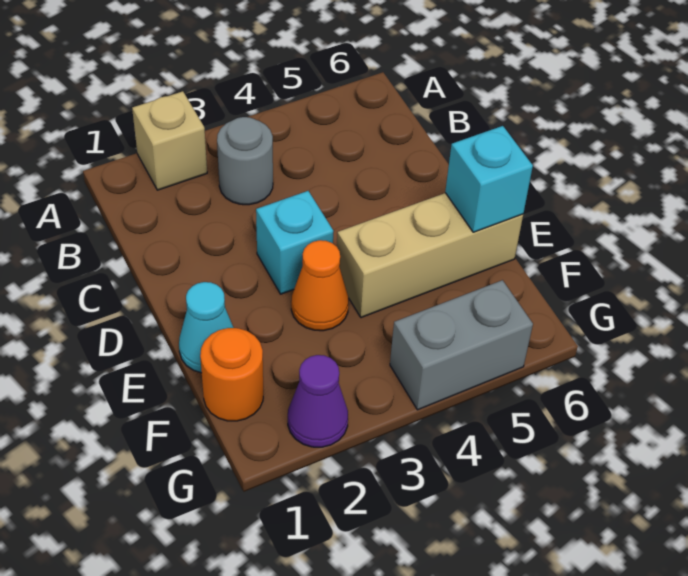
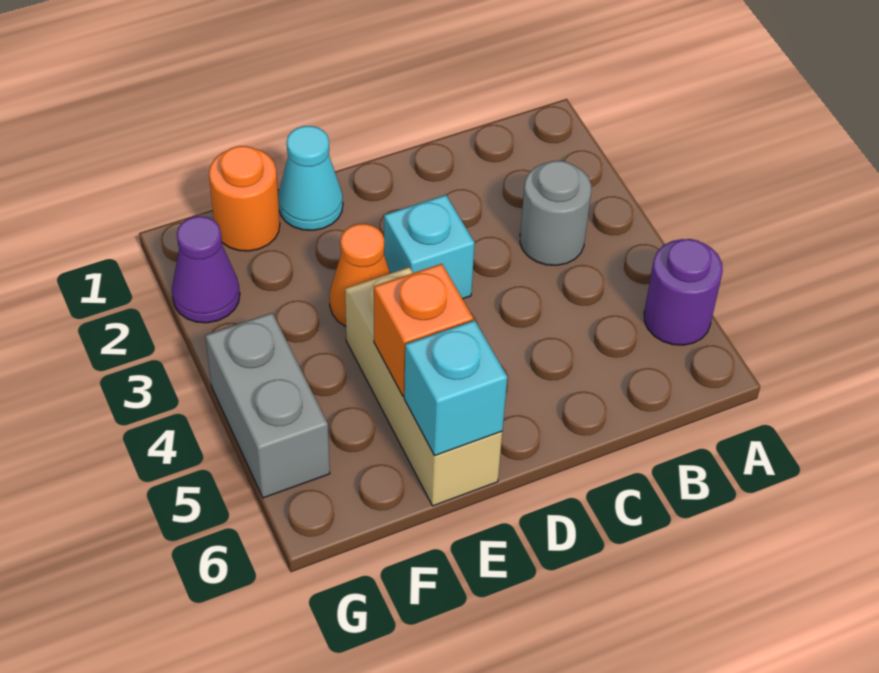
tan 1x1 brick [132,91,207,190] -> none
none -> purple 1x1 round brick [644,239,723,345]
none -> orange 1x1 brick [374,264,473,396]

